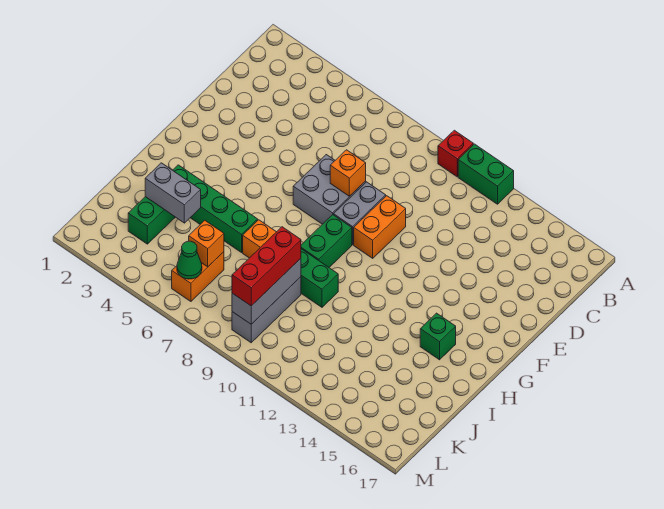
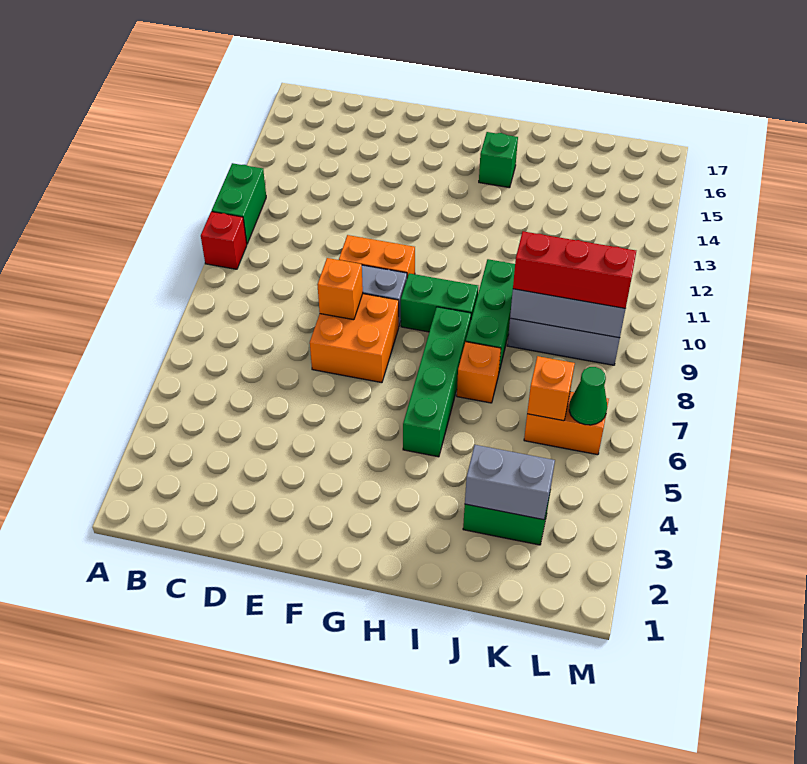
grey 2x2 brick [293,155,366,224] -> orange 2x2 brick [310,294,399,383]
green 1x4 brick [173,165,258,252] -> green 1x4 brick moved to [403,307,471,457]
grey 1x2 brick [145,163,201,223] -> grey 1x2 brick turned to [465,445,555,520]

